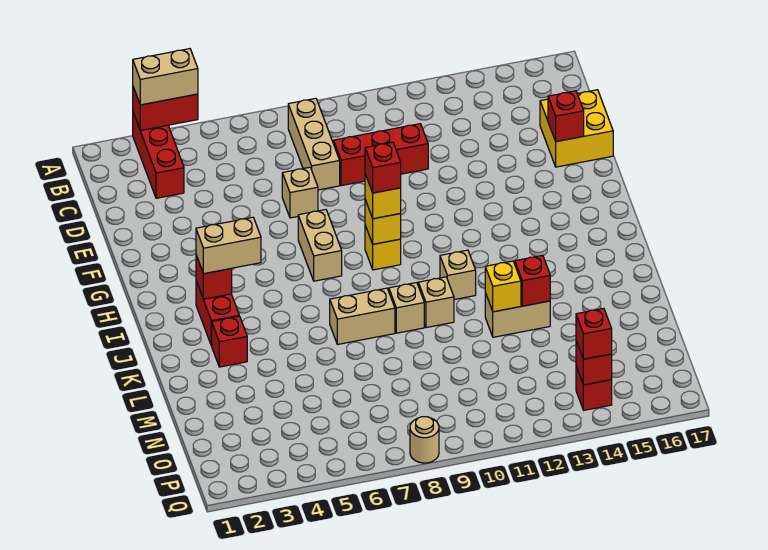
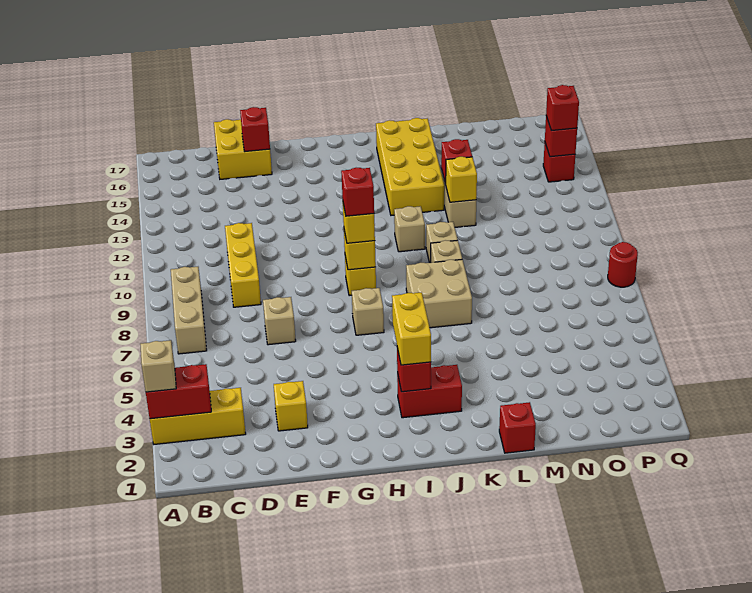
red 1x3 brick [133,113,184,198] -> yellow 1x3 brick [150,388,246,444]
red 1x2 brick [133,87,198,130] -> red 1x2 brick turned to [146,364,211,419]
tan 1x2 brick [133,49,198,105] -> tan 1x1 brick [140,340,176,392]
tan 1x3 brick [288,98,340,190] -> tan 1x3 brick turned to [171,267,207,354]
red 1x3 brick [334,124,428,186] -> yellow 1x3 brick [225,223,261,307]
none -> yellow 1x1 brick [274,381,308,431]
tan 1x2 brick [298,210,342,281] -> tan 1x1 brick [352,288,384,335]
tan 1x2 brick [196,217,261,274] -> yellow 1x2 brick [392,292,431,365]
none -> yellow 2x4 brick [376,118,444,215]
red 1x1 brick [212,316,247,367] -> red 1x1 brick moved to [499,402,536,453]
tan 1x2 brick [330,288,395,344] -> tan 2x2 brick [406,259,472,328]
tan 1x1 round brick [410,417,439,463] -> red 1x1 round brick [608,242,638,287]

